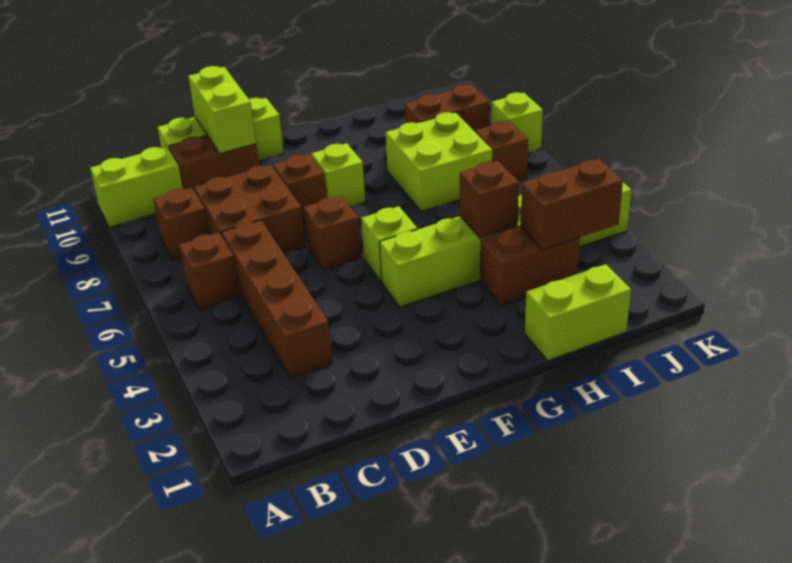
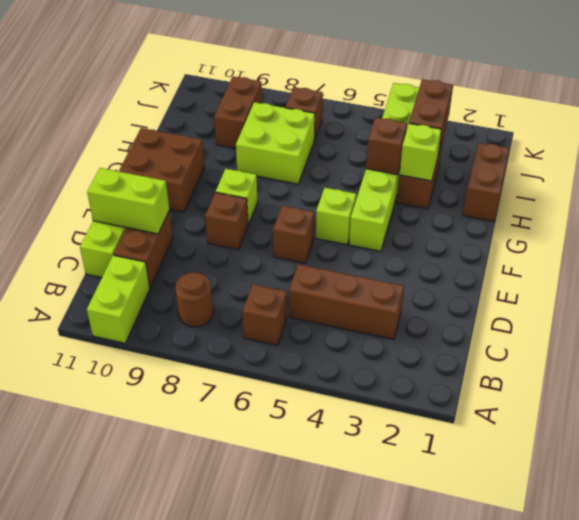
brown 1x1 brick [153,188,209,260] -> brown 1x1 round brick [175,273,213,327]
brown 1x4 brick [222,220,332,378] -> brown 1x3 brick [289,264,404,340]
brown 2x2 brick [194,165,305,254] -> brown 2x2 brick moved to [119,128,204,212]
lime 1x2 brick [525,264,631,360] -> brown 1x2 brick [463,143,510,222]
lime 1x1 brick [491,92,543,152] -> lime 1x1 brick moved to [400,123,441,181]

